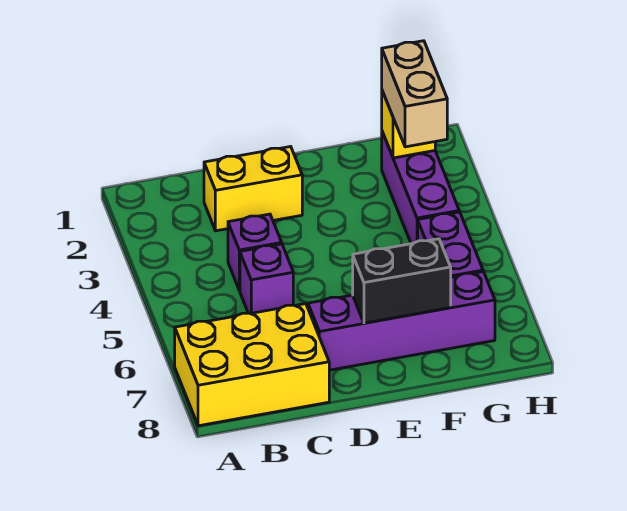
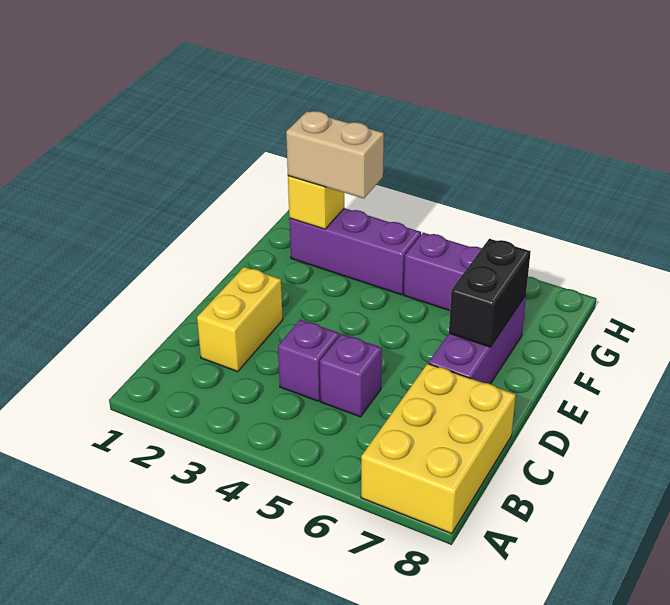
purple 1x4 brick [308,272,495,370] -> purple 1x3 brick [428,295,526,384]

